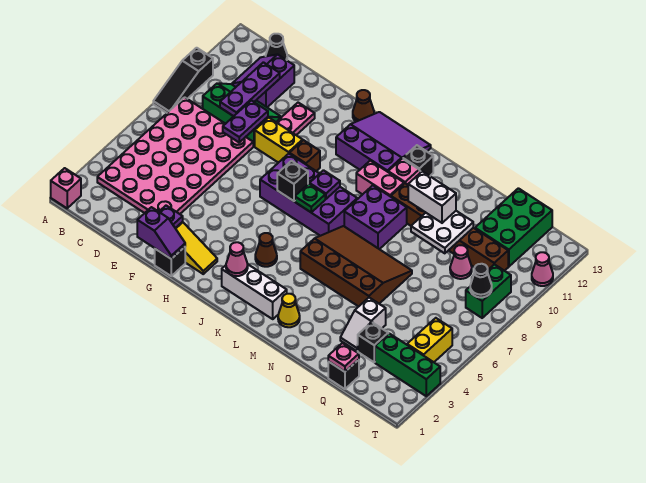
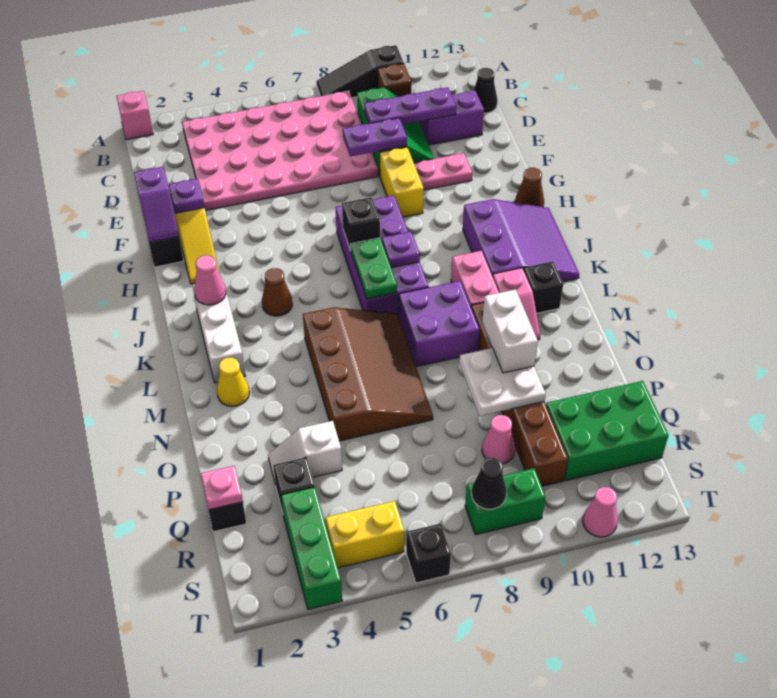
brown 1x1 brick [289,140,320,171] -> brown 1x1 brick moved to [378,64,411,96]
green 1x1 plate [295,184,325,213] -> green 1x2 plate [351,238,397,299]
none -> black 1x1 brick [406,524,451,583]

